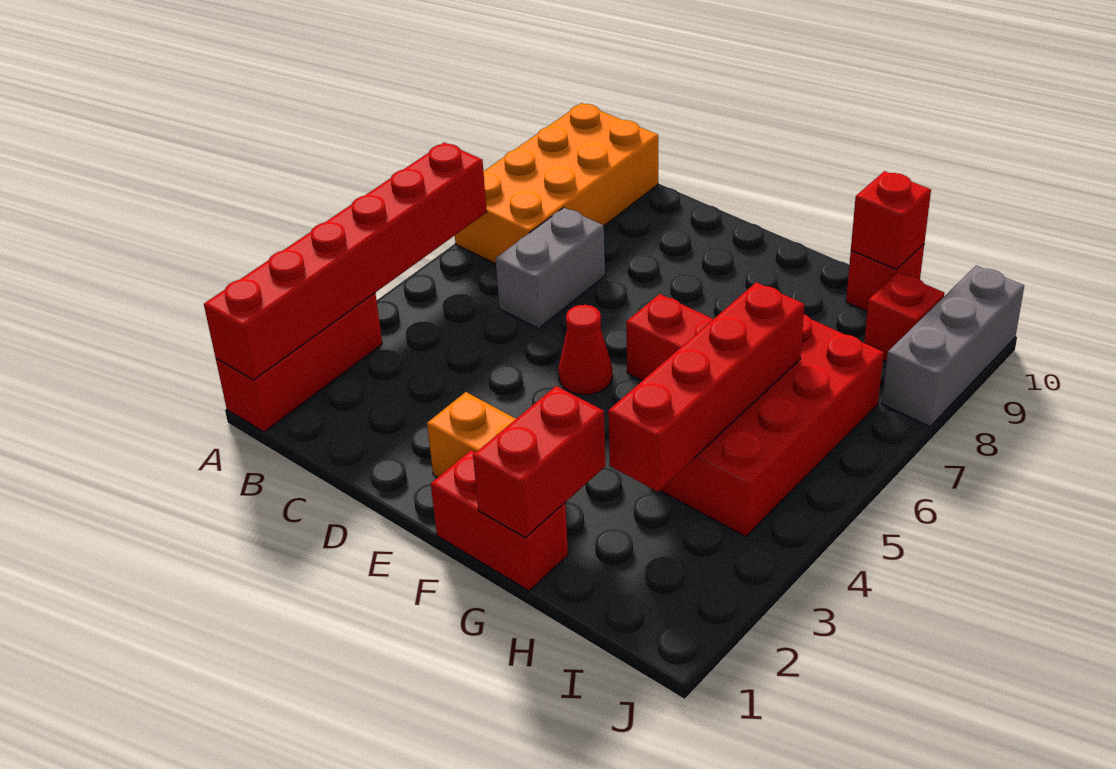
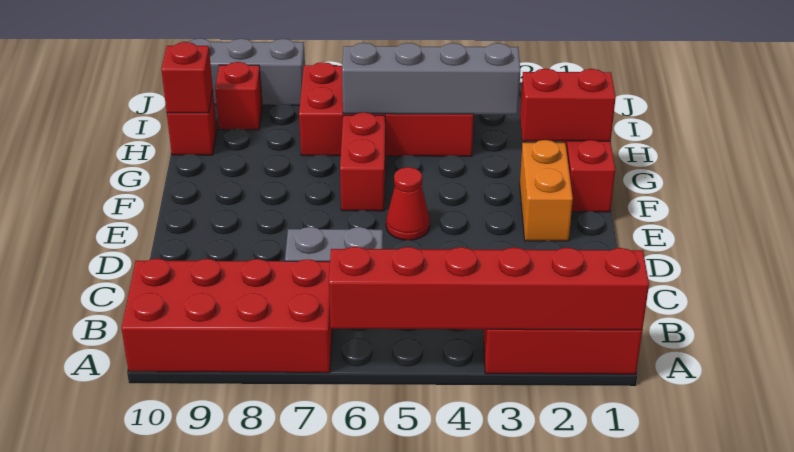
orange 2x4 brick [455,103,658,264] -> red 2x4 brick [121,259,332,373]
red 1x4 brick [608,282,804,492] -> grey 1x4 brick [342,43,520,114]

